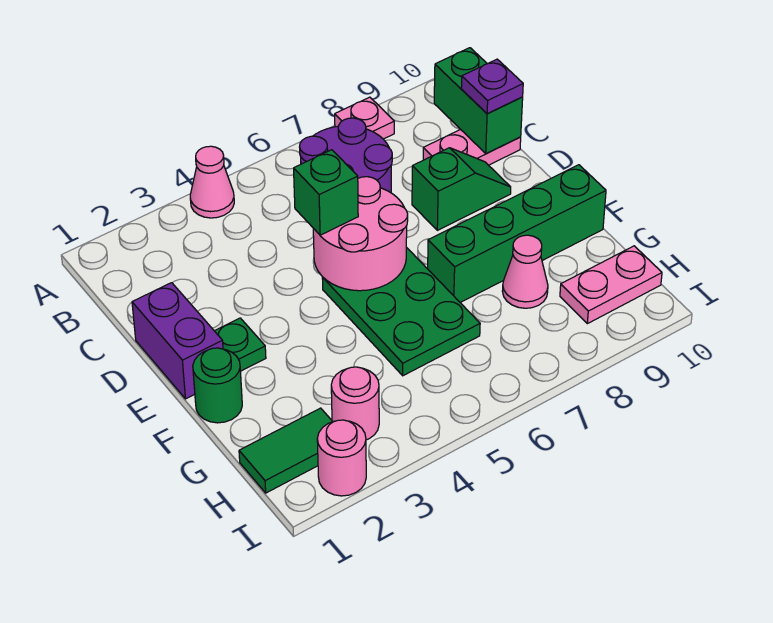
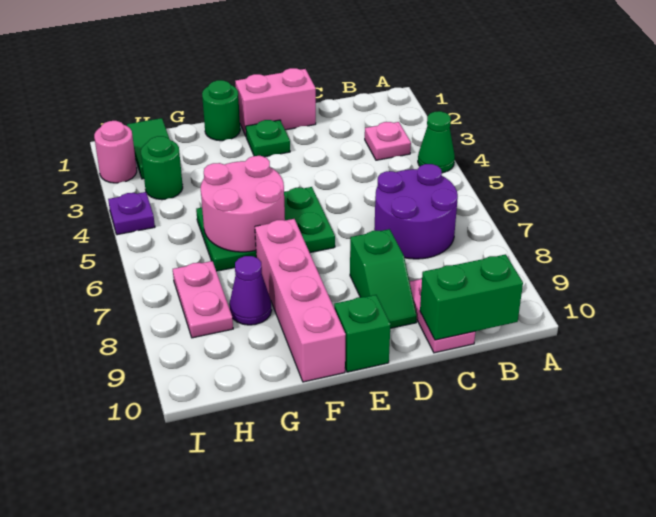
pink 1x1 cone [190,146,234,218] -> green 1x1 cone [418,111,455,173]
pink 1x1 plate [335,97,394,139] -> pink 1x1 plate moved to [365,122,411,160]
purple 1x1 plate [461,59,523,113] -> purple 1x1 plate moved to [108,192,155,235]
purple 1x2 brick [132,283,223,399] -> pink 1x2 brick [235,68,316,136]
pink 2x2 round brick [313,177,408,291] -> pink 2x2 round brick moved to [201,156,285,252]
green 1x1 brick [294,150,358,235] -> green 1x1 brick moved to [334,295,391,372]
green 1x4 brick [428,165,606,303] -> pink 1x4 brick [255,219,346,382]
pink 1x1 cone [502,235,548,308] -> purple 1x1 cone [229,256,272,325]
pink 1x1 round brick [331,367,379,440] -> green 1x1 round brick [141,136,183,200]
pink 1x2 plate [560,246,662,324] -> pink 1x2 plate moved to [173,261,233,338]

